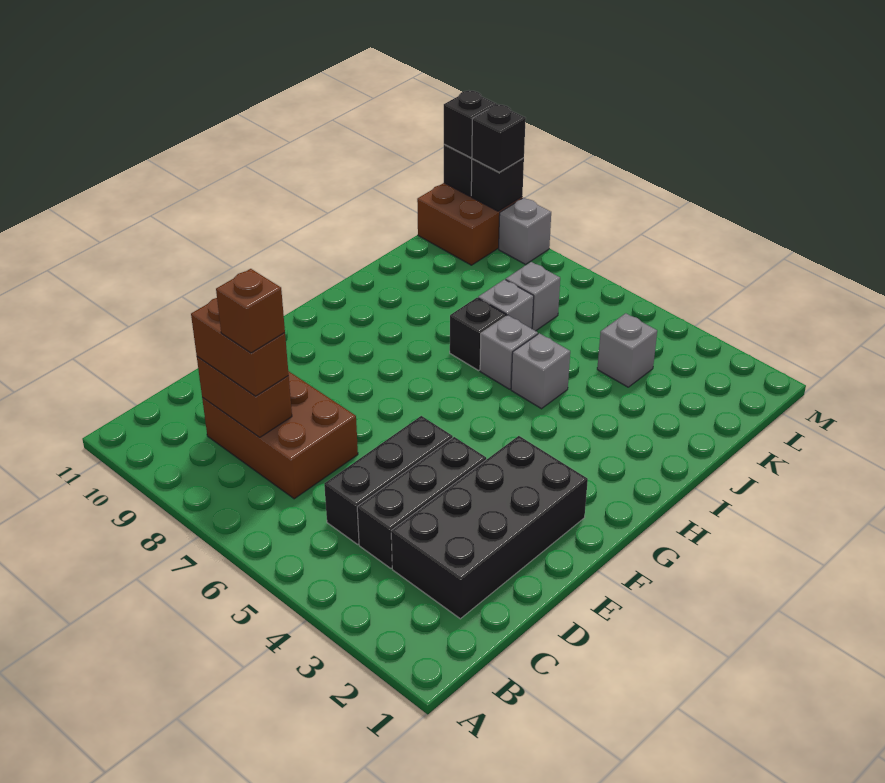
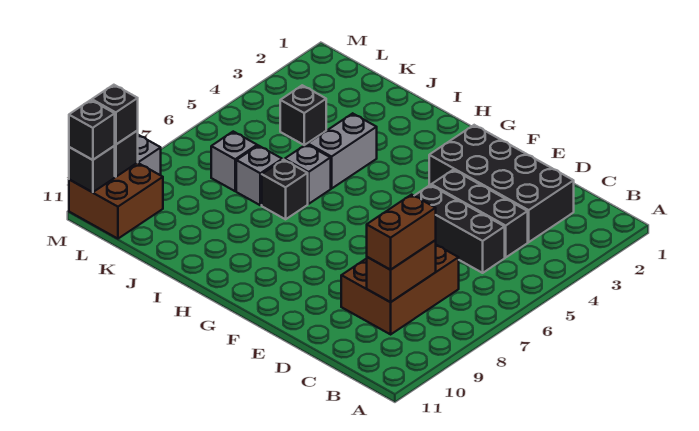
brown 1x1 brick [216,269,285,353] -> none
grey 1x1 brick [511,333,570,409] -> grey 1x2 brick [308,113,377,189]
grey 1x1 brick [597,313,657,387] -> black 1x1 brick [280,85,326,145]

